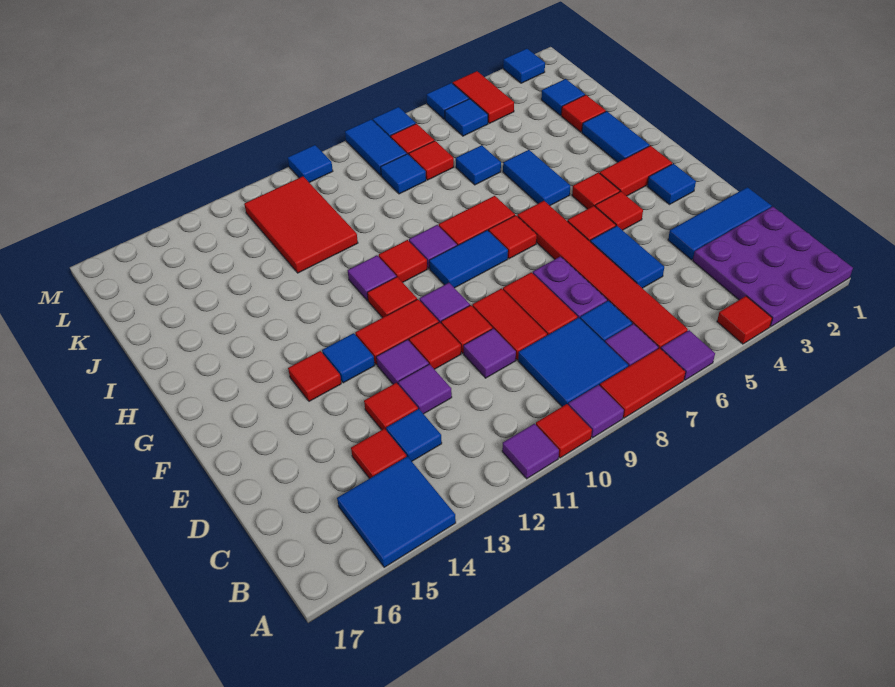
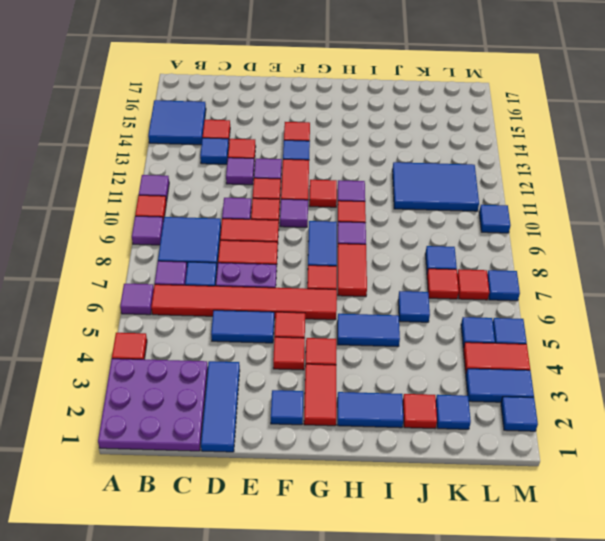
red 1x2 tile [600,348,685,418] -> none
red 2x3 tile [244,176,358,273] -> blue 2x3 tile [392,162,479,211]
blue 1x2 tile [345,119,407,175] -> blue 1x2 tile moved to [466,369,534,402]

